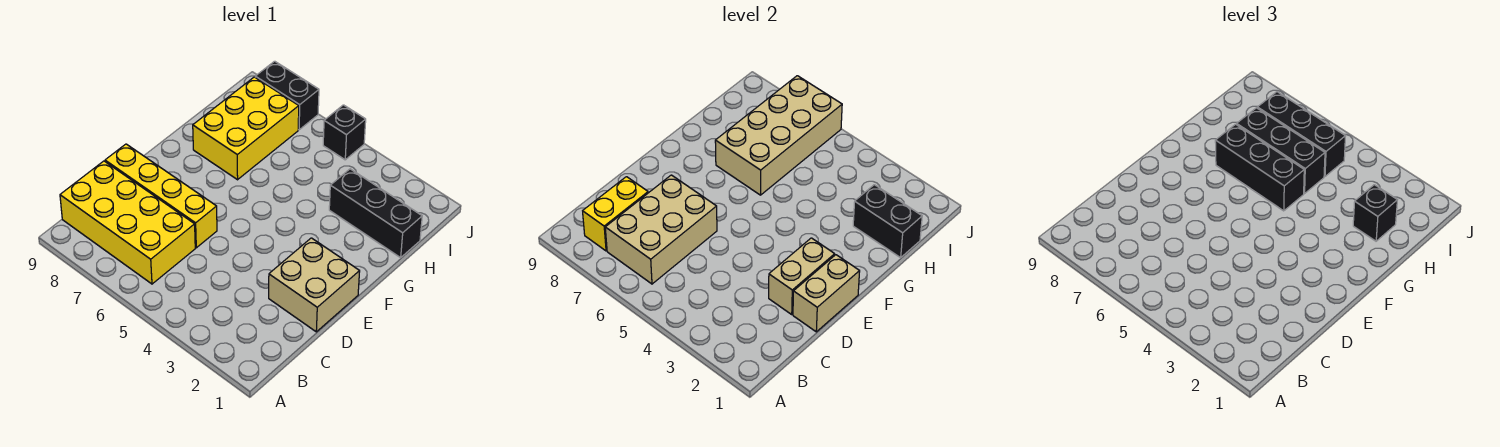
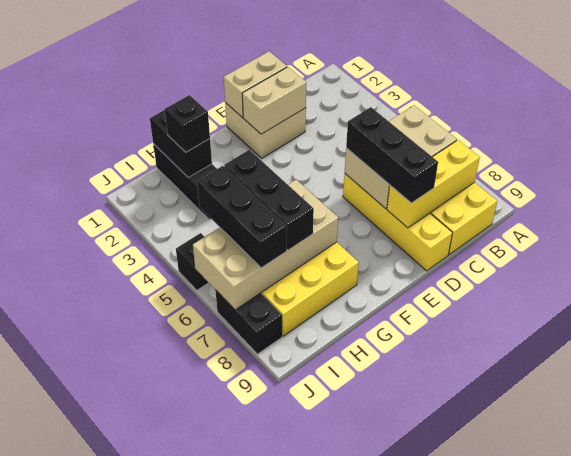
yellow 1x2 brick [583,177,648,251] -> yellow 1x3 brick [387,140,480,228]
black 1x3 brick [1215,124,1304,211] -> black 1x3 brick moved to [346,107,438,203]

